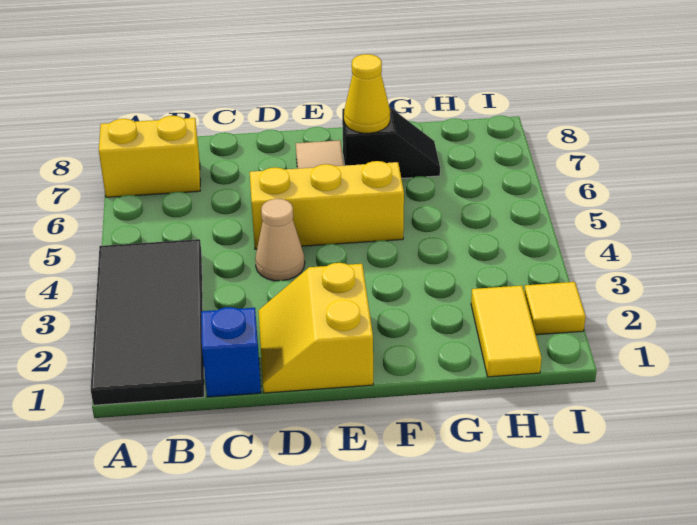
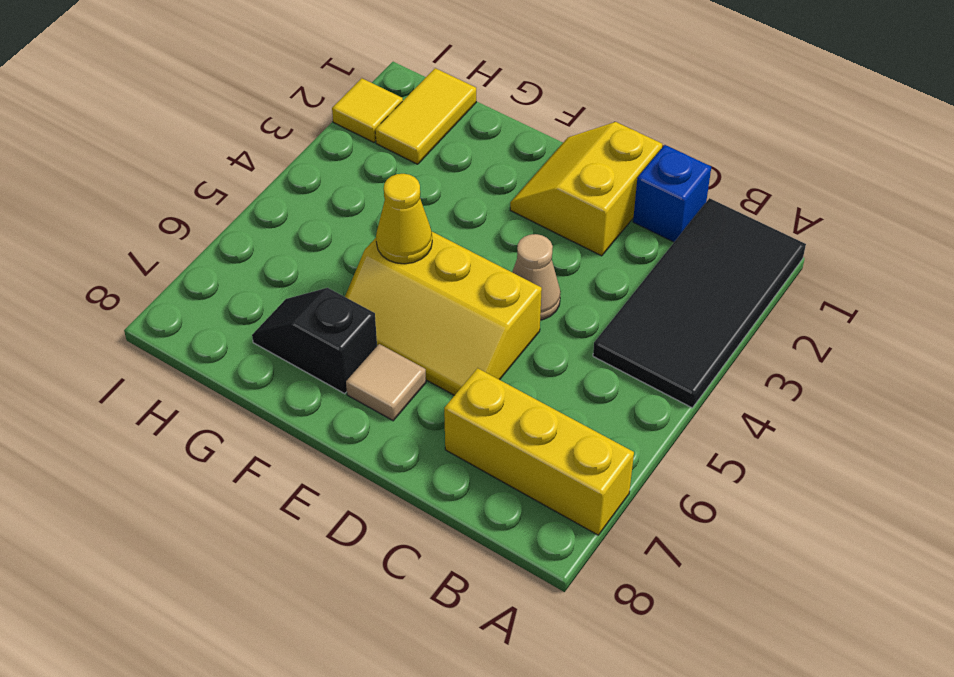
yellow 1x2 brick [99,116,200,197] -> yellow 1x3 brick [444,368,634,535]
yellow 2x2 slope [258,263,373,393] -> yellow 2x2 slope turned to [510,122,662,256]
yellow 1x1 cone [344,54,390,133] -> yellow 1x1 cone moved to [376,174,432,264]

